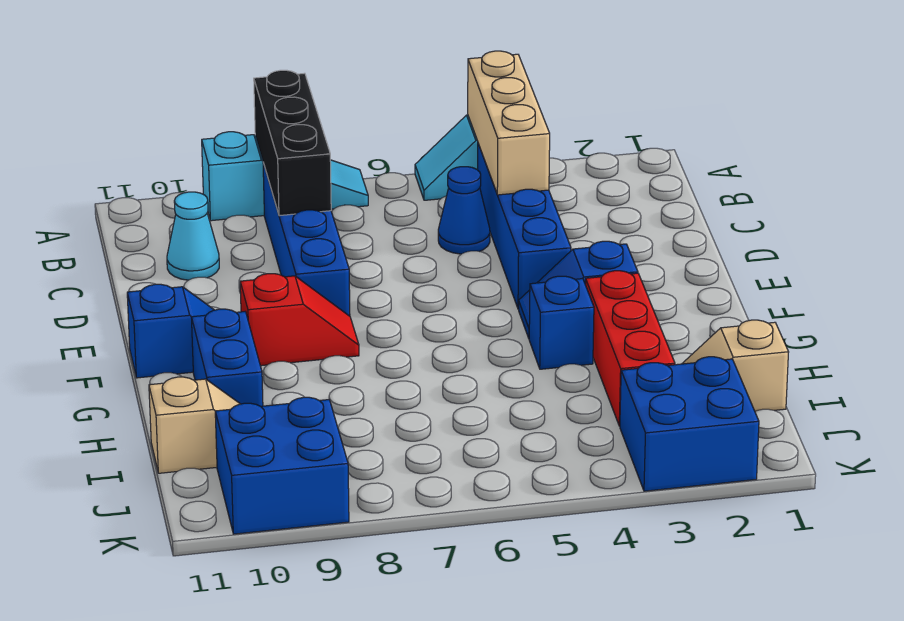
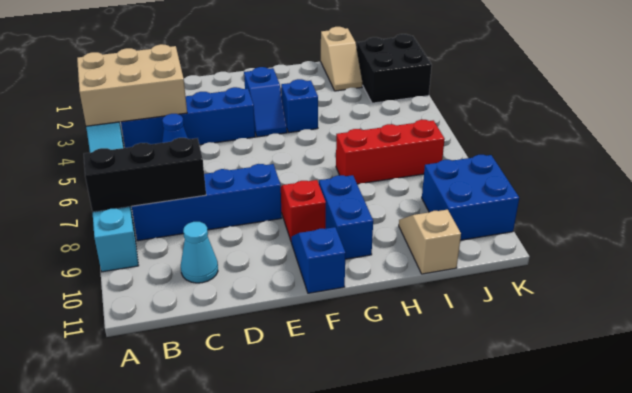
tan 1x3 brick [468,51,550,195] -> tan 2x3 brick [77,44,187,126]
red 1x3 brick [586,271,675,426] -> red 1x3 brick moved to [336,120,445,184]
blue 1x2 brick [191,309,263,406] -> blue 1x2 brick turned to [319,175,373,259]
blue 2x2 brick [620,357,759,491] -> black 2x2 brick [357,34,432,103]

